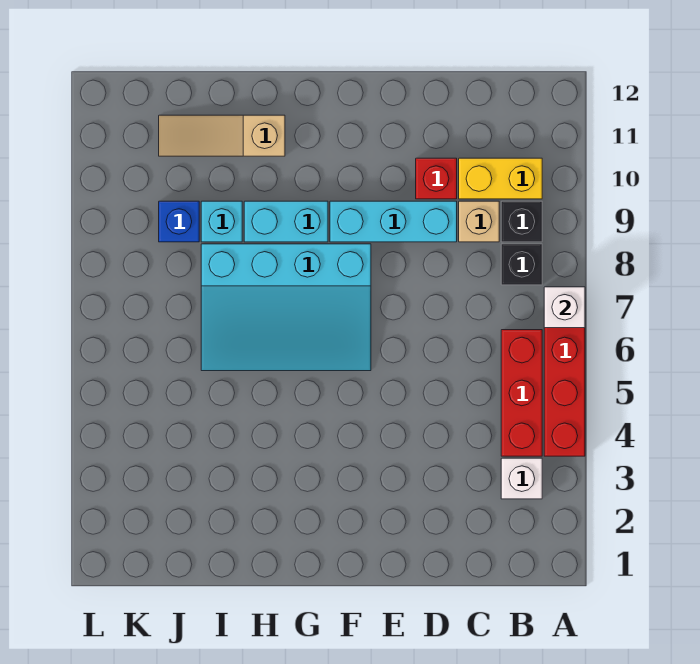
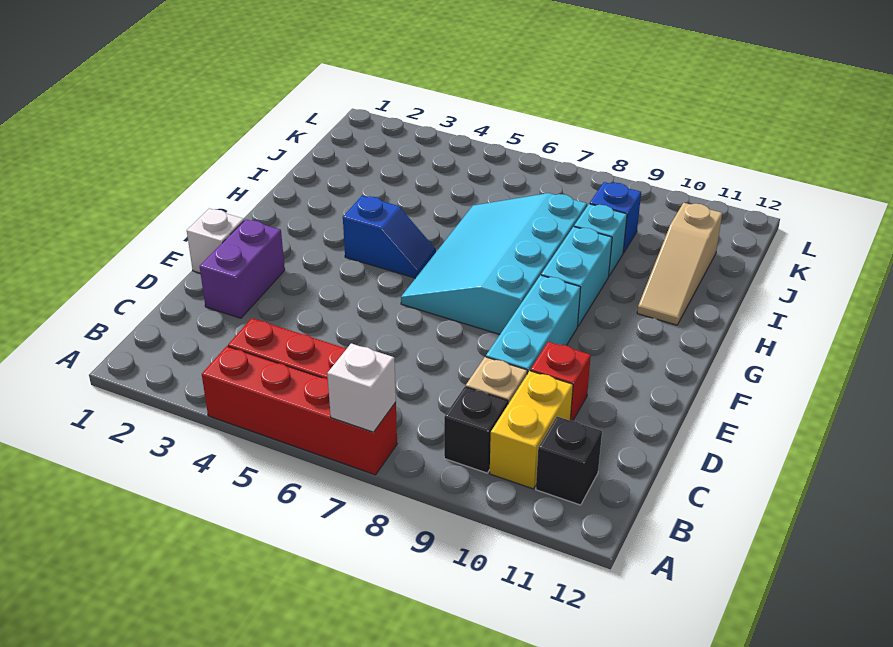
white 1x1 brick [501,458,542,499] -> white 1x1 brick moved to [187,209,244,273]
black 1x1 brick [501,244,542,285] -> black 1x1 brick moved to [536,416,602,505]
none -> purple 1x2 brick [200,219,285,318]
none -> blue 1x2 slope [343,196,436,278]
tan 1x3 slope [159,115,285,156] -> tan 1x3 slope turned to [637,203,722,325]

